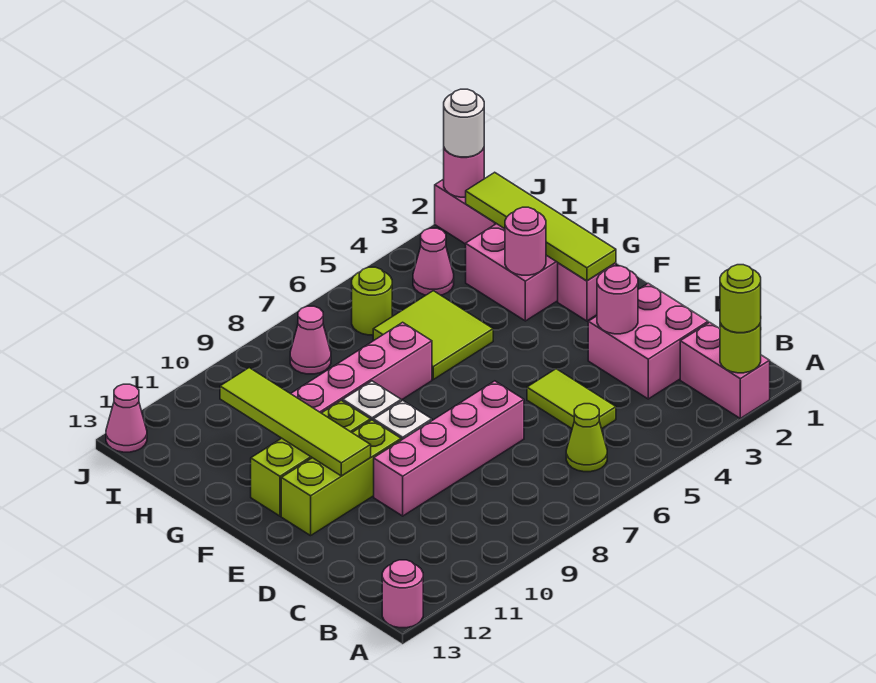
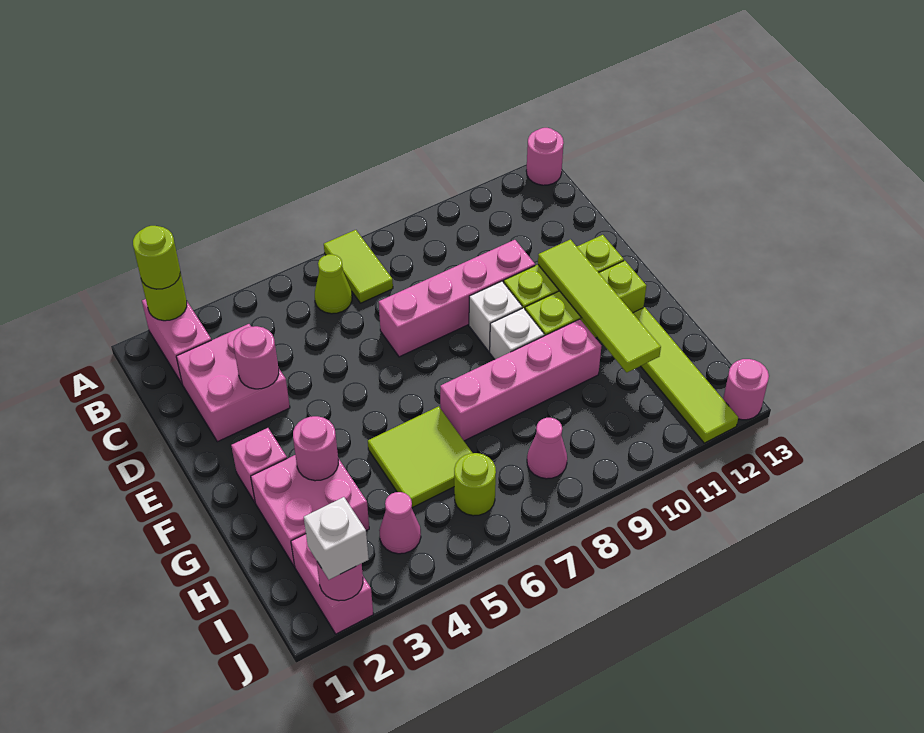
lime 1x2 tile [527,369,616,429] -> lime 1x2 tile moved to [324,230,393,303]
lime 1x4 tile [466,172,616,281] -> lime 1x4 tile moved to [633,307,738,443]
white 1x1 round brick [444,89,484,157] -> white 1x1 brick [304,497,369,580]
pink 1x1 cone [106,384,147,452] -> pink 1x1 round brick [723,359,769,420]

